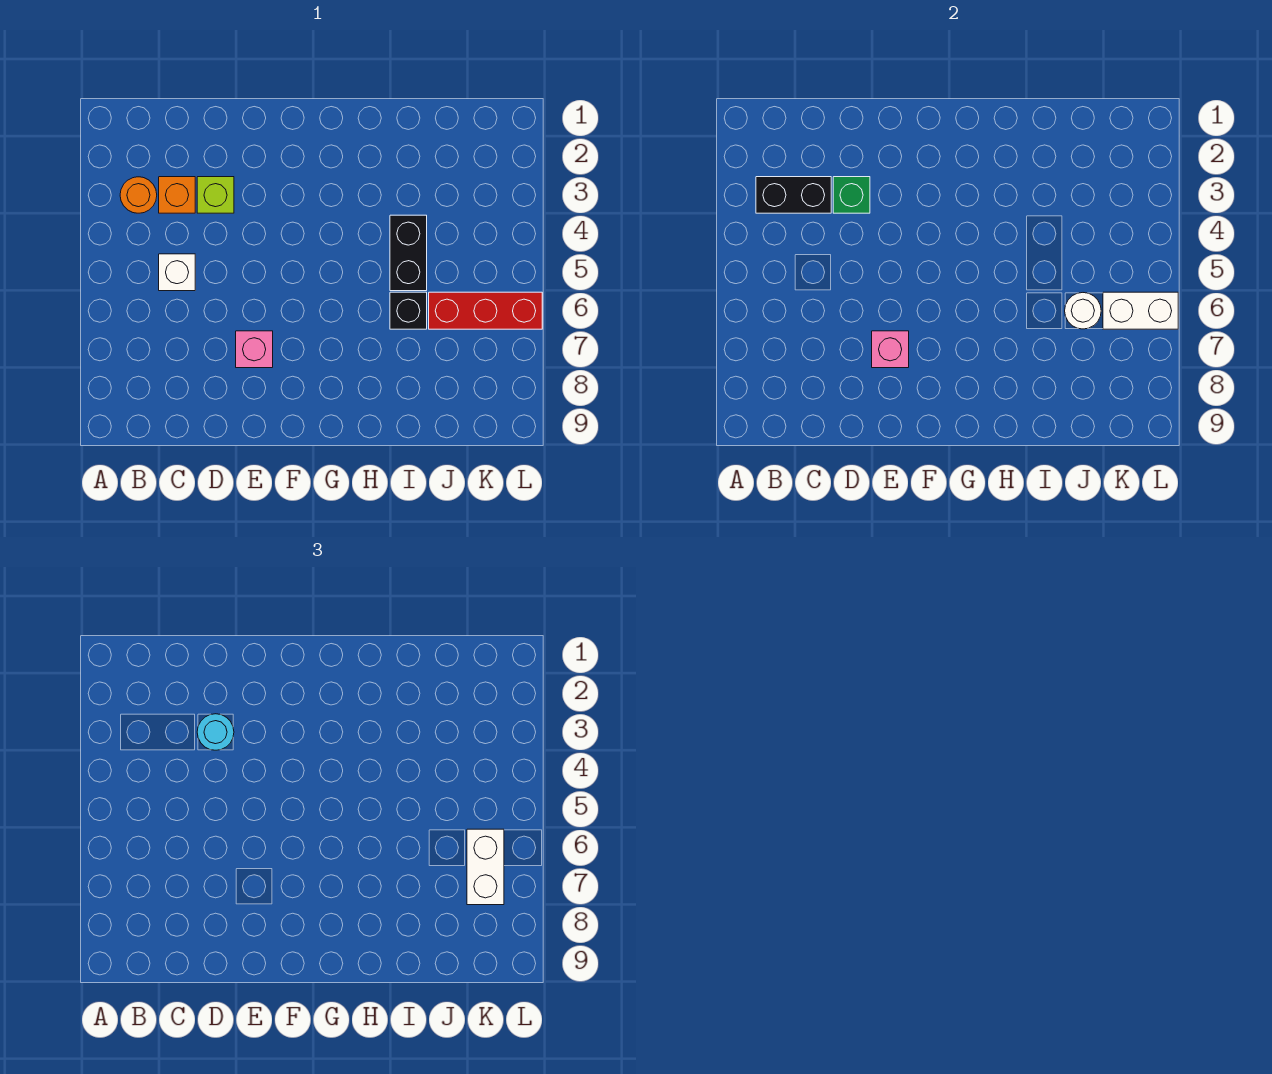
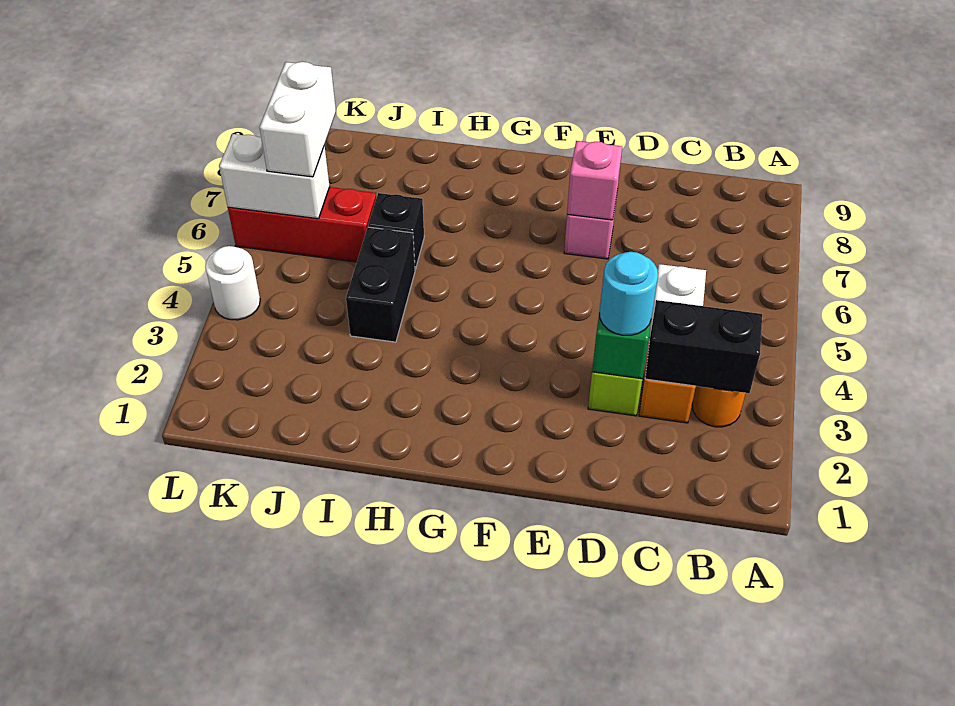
white 1x1 round brick [1065,293,1101,329] -> white 1x1 round brick moved to [205,246,260,320]

